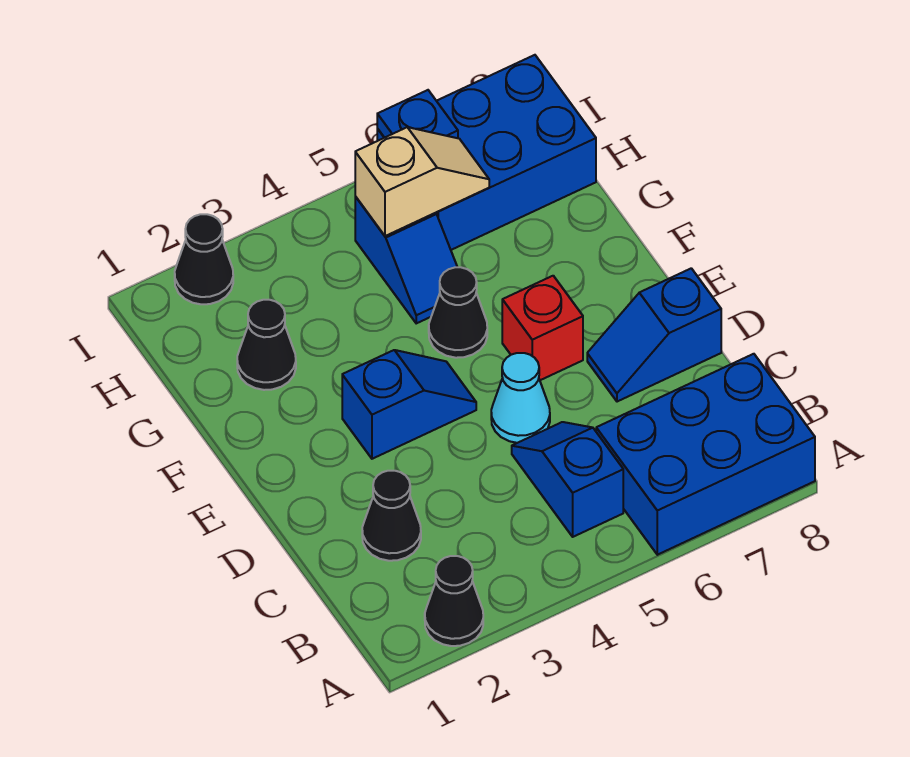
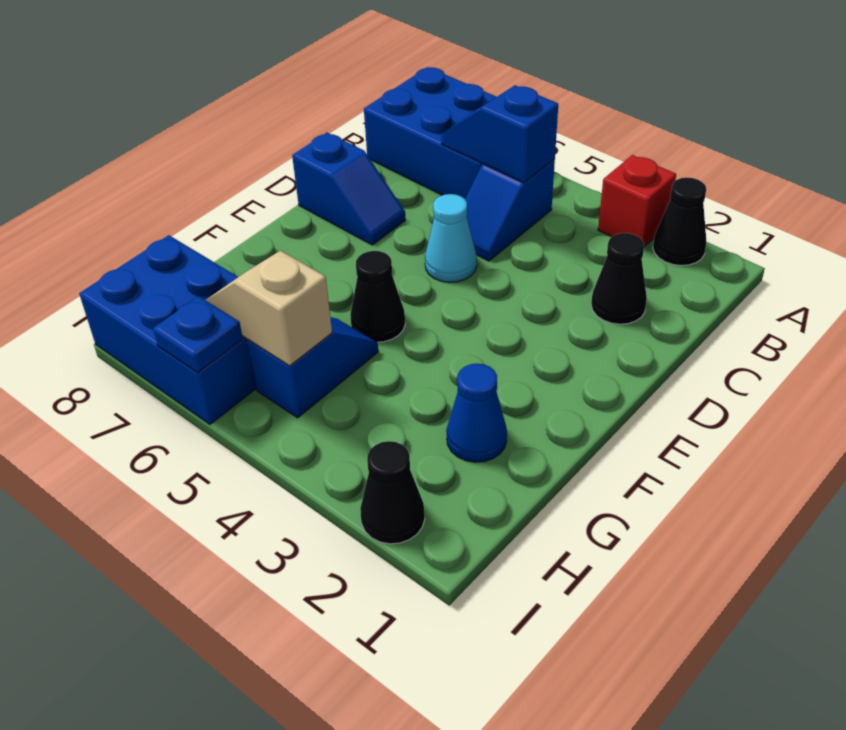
blue 1x2 slope [342,350,476,459] -> blue 1x2 slope moved to [441,85,558,183]
red 1x1 brick [502,276,583,380] -> red 1x1 brick moved to [598,155,676,247]
black 1x1 cone [237,300,296,390] -> blue 1x1 cone [446,364,507,462]

